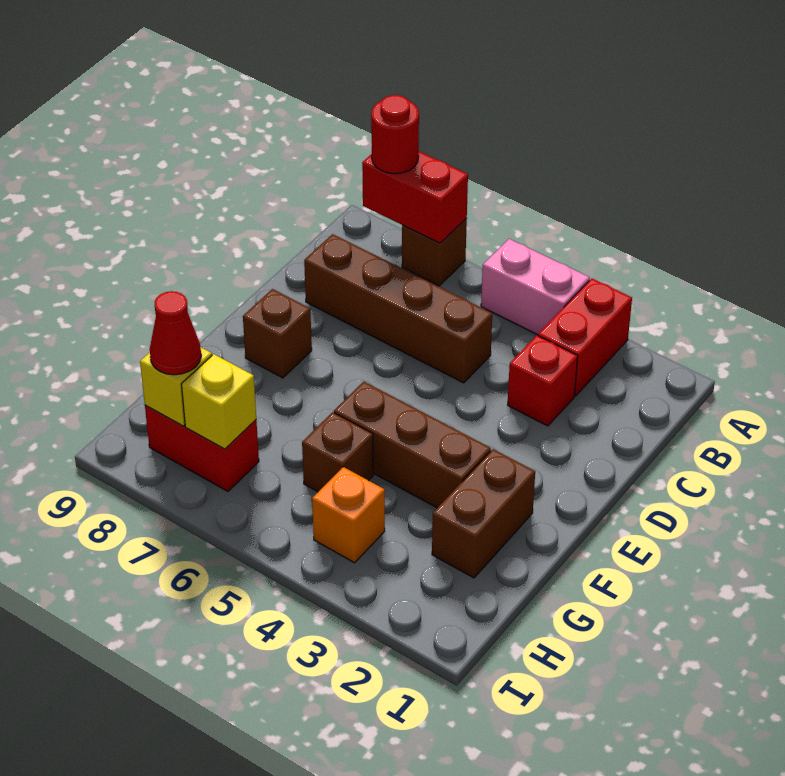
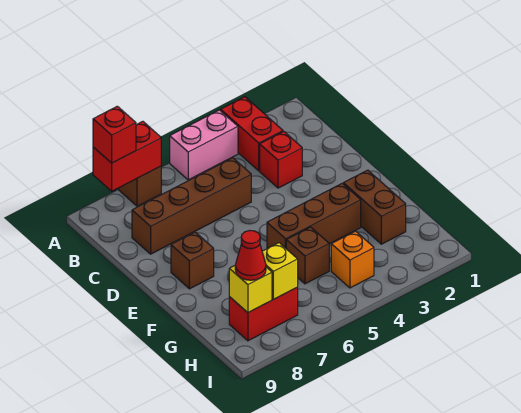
red 1x1 round brick [371,95,419,174] -> red 1x1 brick [93,106,136,163]

